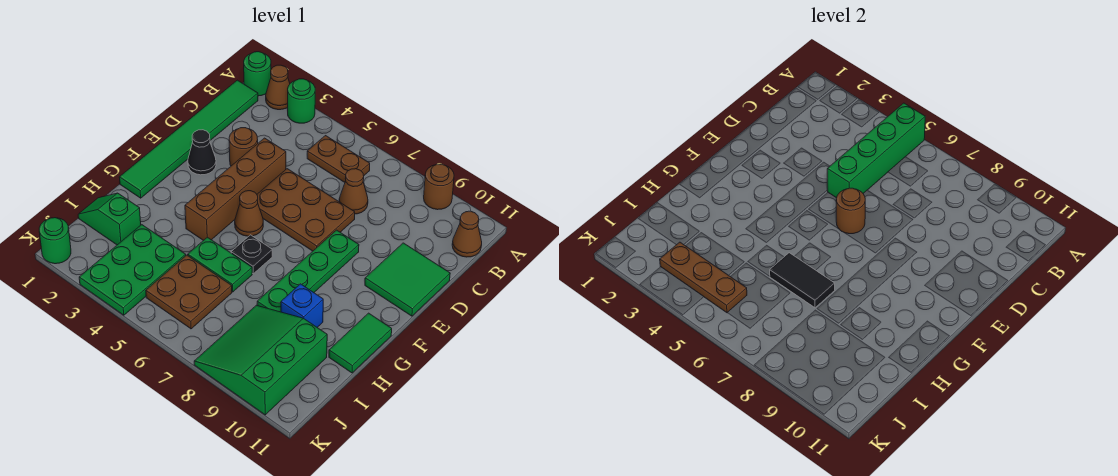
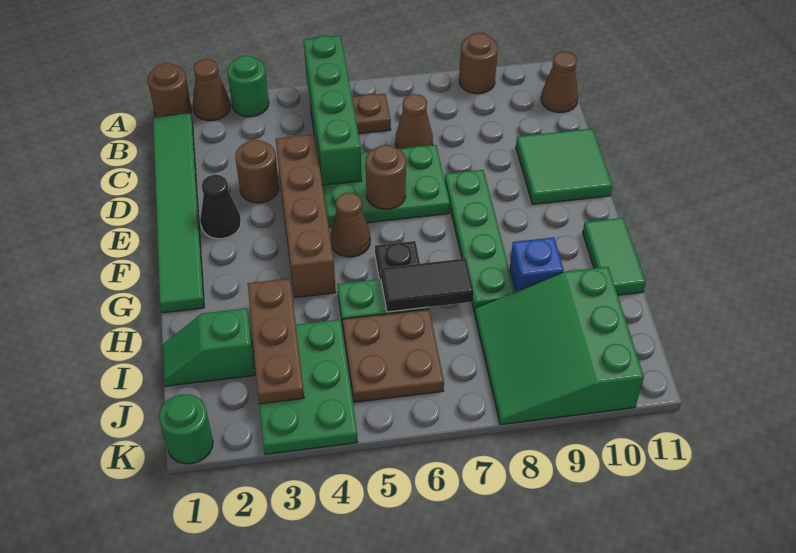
green 1x1 round brick [244,52,271,96] -> brown 1x1 round brick [148,63,192,116]
brown 2x3 plate [257,169,355,251] -> green 2x3 plate [320,145,450,227]
brown 1x3 plate [660,242,747,313] -> brown 1x3 plate turned to [248,278,304,404]

